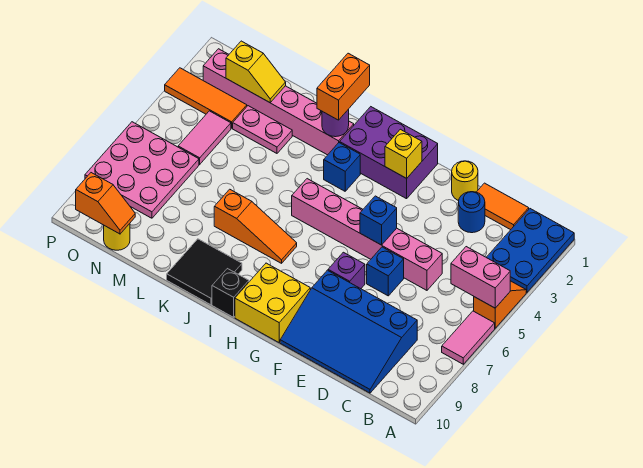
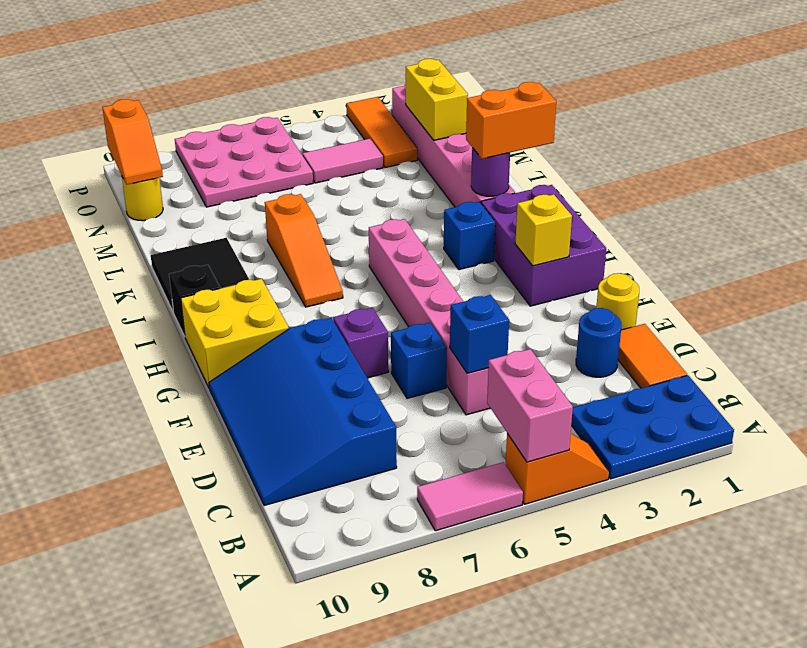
blue 1x1 brick [360,196,397,245] -> blue 1x1 brick moved to [450,295,509,373]
pink 1x2 plate [233,106,292,153] -> none
yellow 1x2 slope [226,41,286,103] -> yellow 1x2 brick [406,59,468,140]

